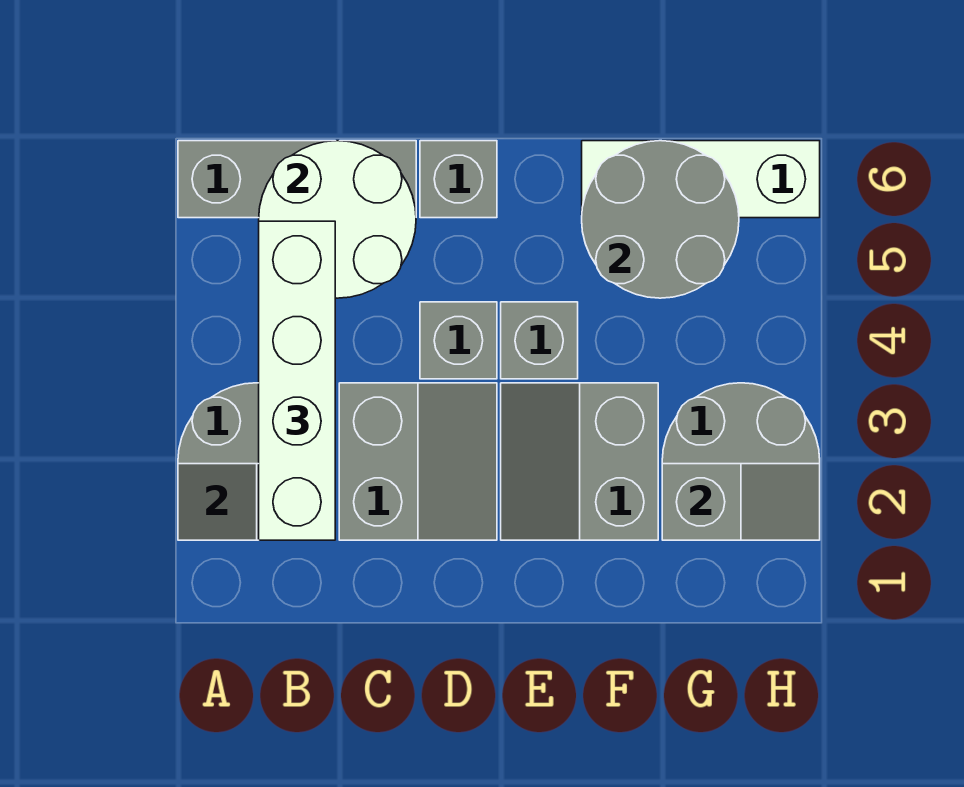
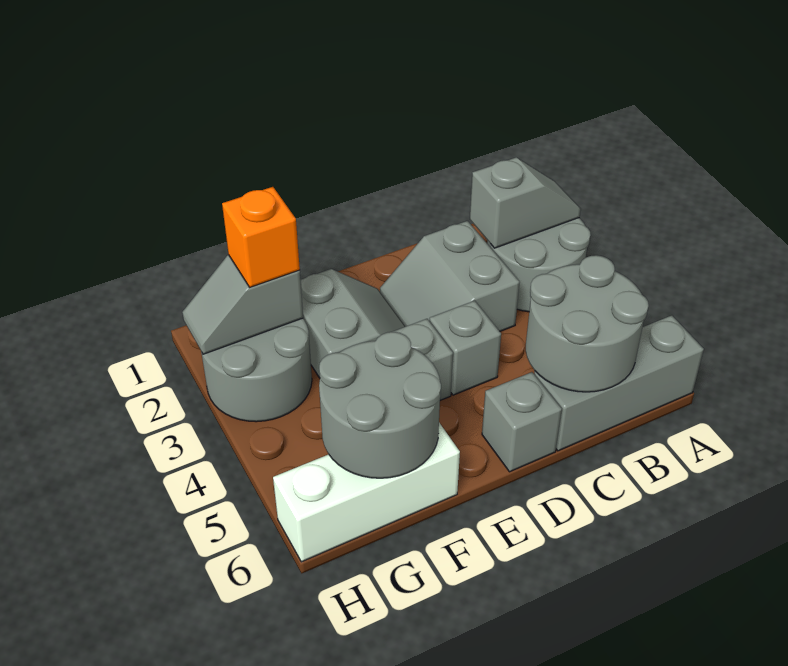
white 1x4 brick [259,221,335,540] -> none
white 2x2 round brick [259,141,416,298] -> grey 2x2 round brick [526,255,649,392]
none -> orange 1x1 brick [222,187,300,287]

